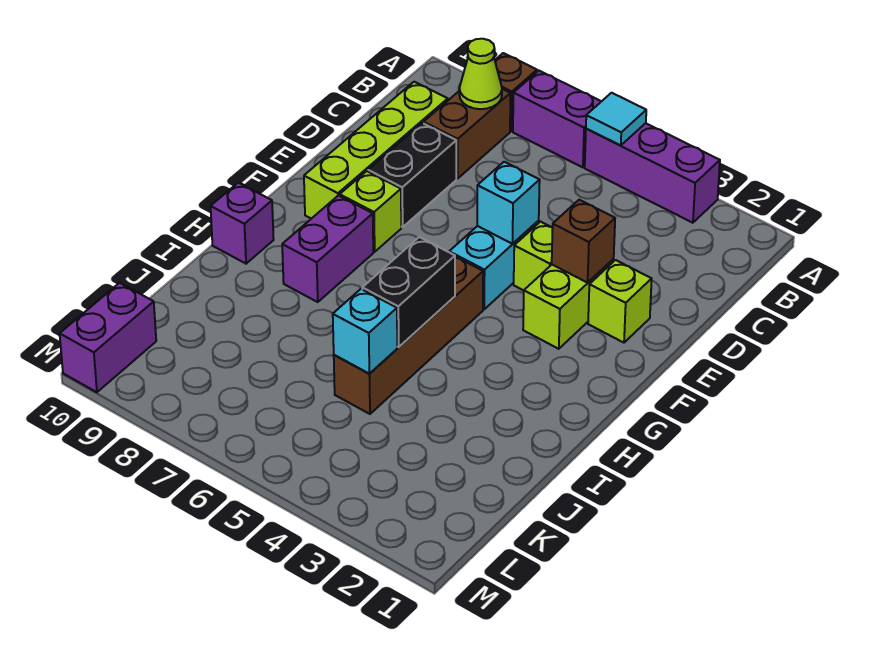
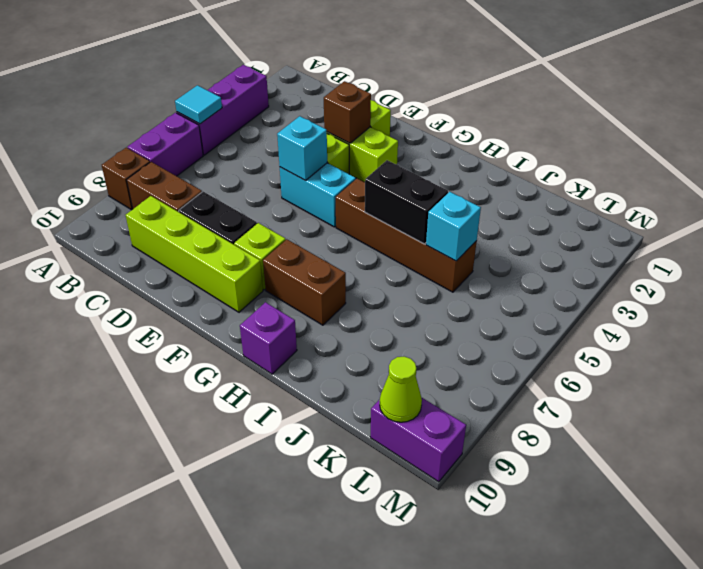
lime 1x1 cone [459,39,502,109] -> lime 1x1 cone moved to [380,357,422,422]
purple 1x2 brick [282,196,373,302] -> brown 1x2 brick [263,239,346,325]

